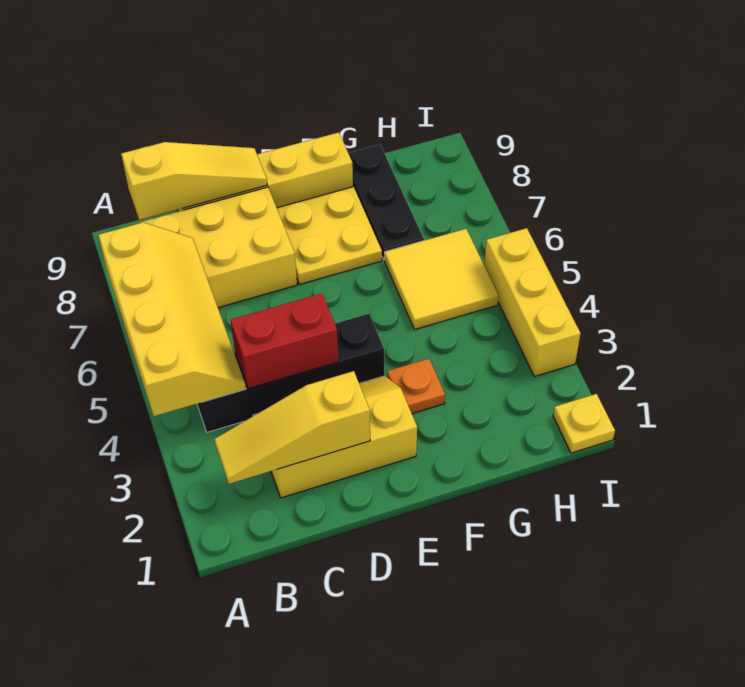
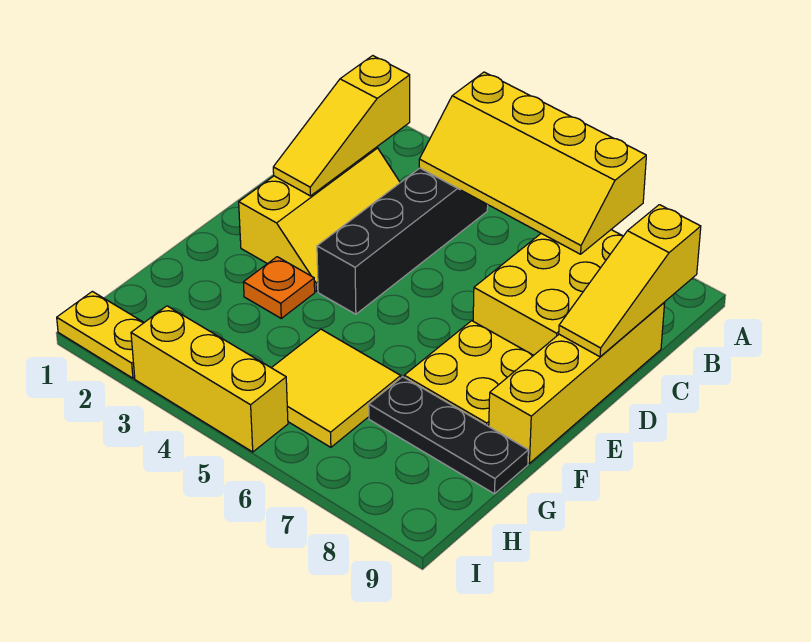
yellow 1x3 slope [214,371,370,484] -> yellow 1x3 slope turned to [273,56,410,196]
red 1x2 brick [231,293,339,389] -> none
yellow 1x1 plate [553,394,615,453] -> yellow 1x2 plate [57,291,144,378]

